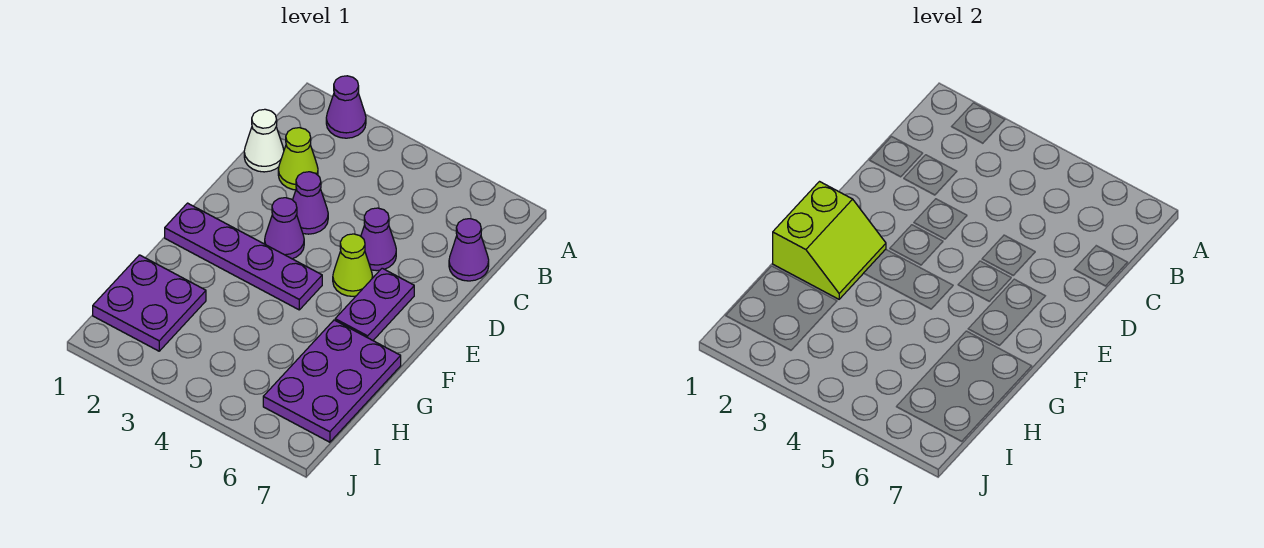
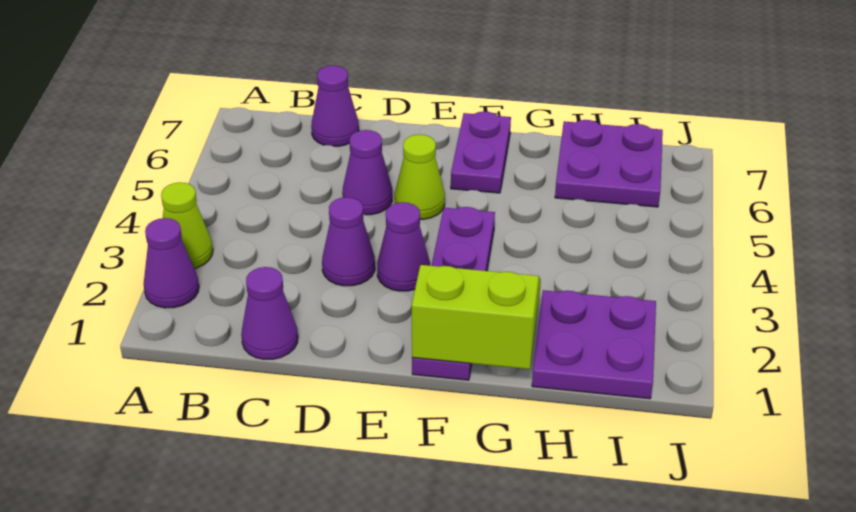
white 1x1 cone [244,109,284,172] -> purple 1x1 cone [241,267,298,359]
lime 1x1 cone [278,128,318,190] -> lime 1x1 cone moved to [161,182,213,269]
purple 1x2 plate [335,268,414,340] -> purple 1x2 plate turned to [451,111,511,193]
purple 2x3 plate [263,320,401,442] -> purple 2x2 plate [555,120,663,207]

